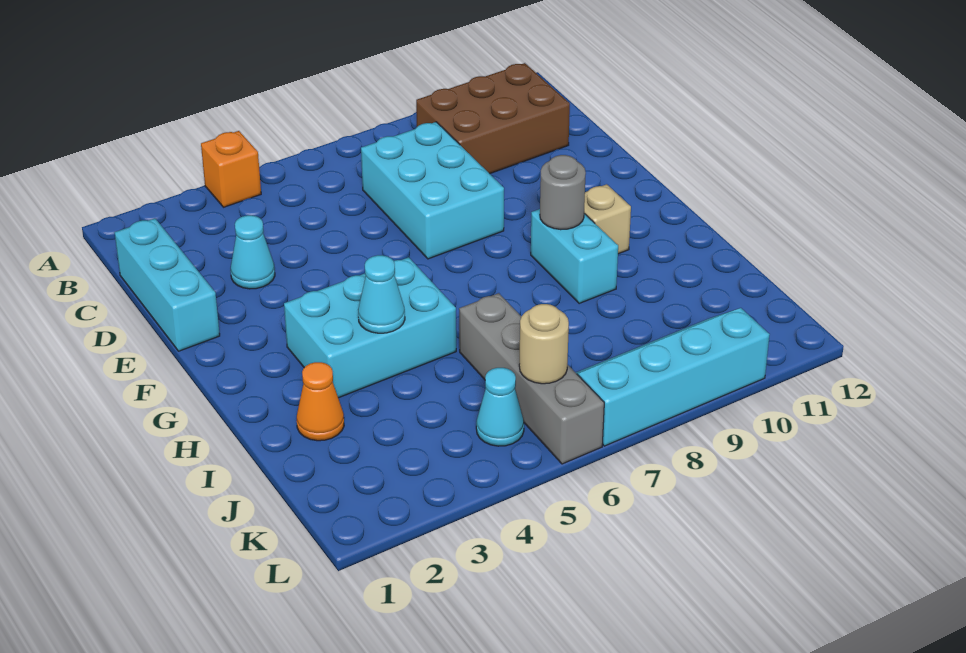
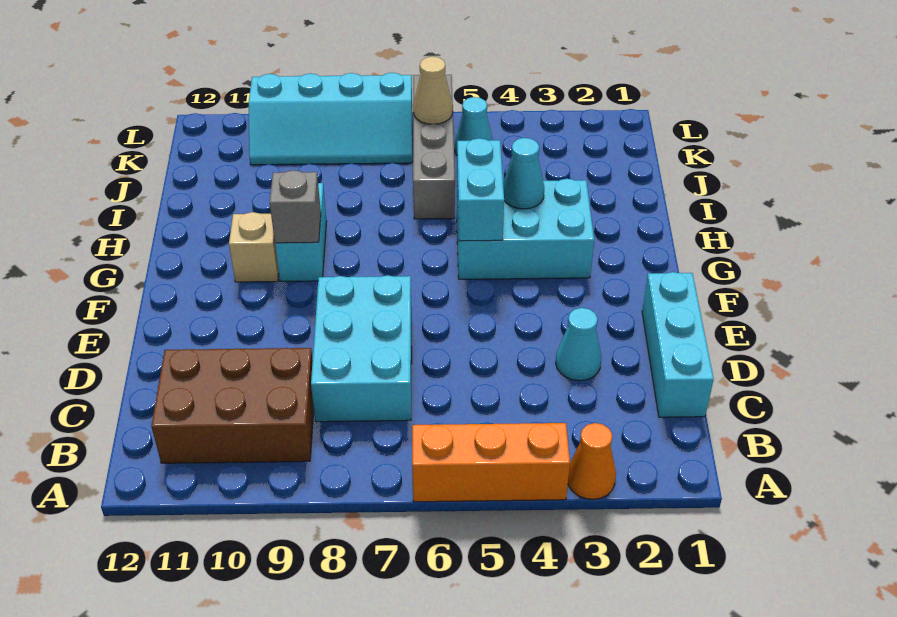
orange 1x1 brick [201,131,261,207] -> orange 1x3 brick [412,423,570,502]
none -> cyan 1x2 brick [457,138,504,241]
grey 1x1 round brick [540,155,586,230] -> grey 1x1 brick [270,170,321,243]
orange 1x1 cone [297,362,344,441] -> orange 1x1 cone moved to [568,423,616,499]
tan 1x1 round brick [519,304,569,384] -> tan 1x1 cone [413,57,453,124]

